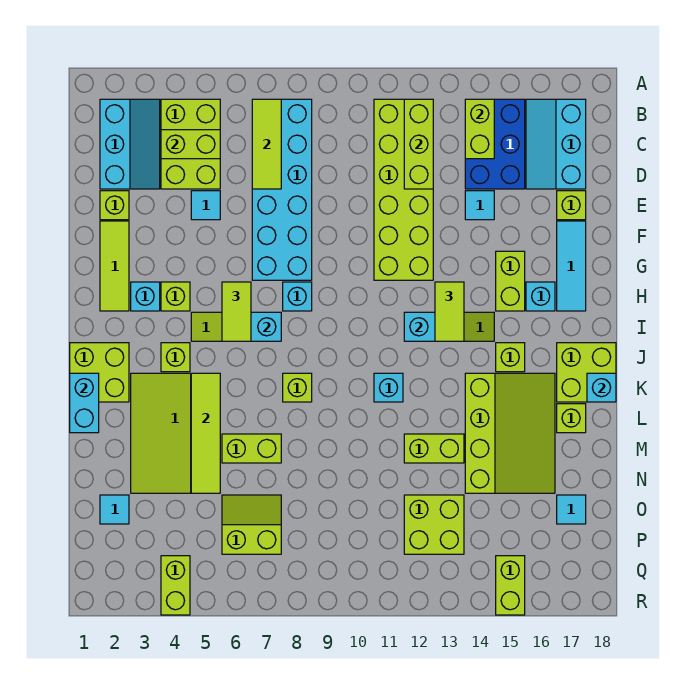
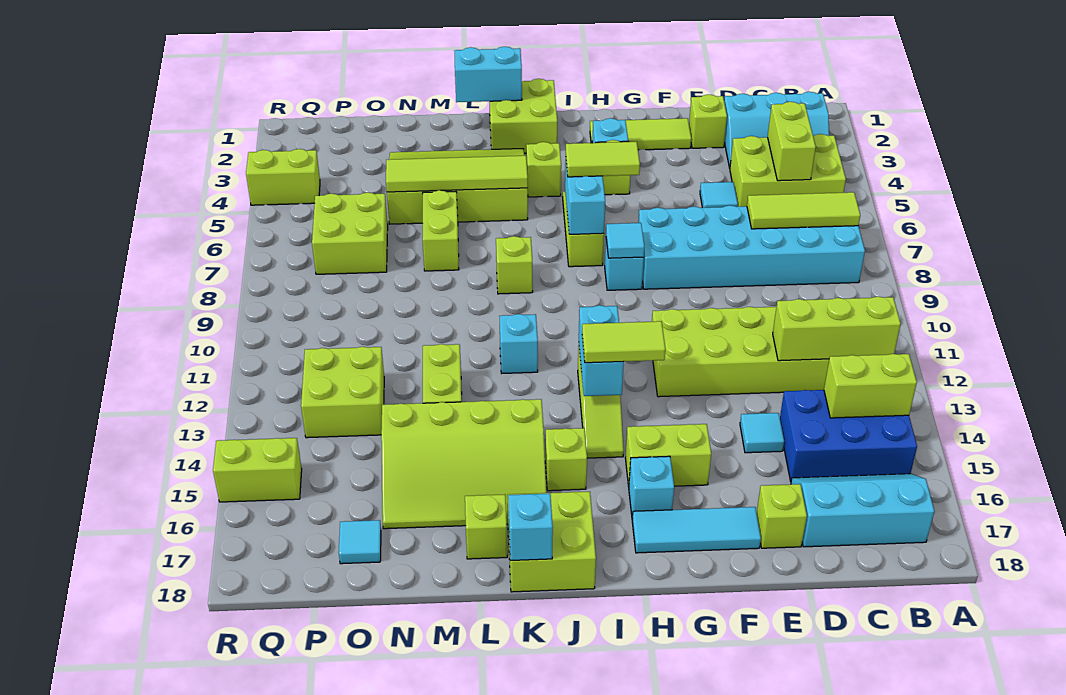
cyan 1x1 tile [100,495,129,524] -> cyan 1x1 tile moved to [606,223,644,258]
lime 2x2 slope [222,495,281,554] -> lime 2x2 brick [312,192,388,274]

